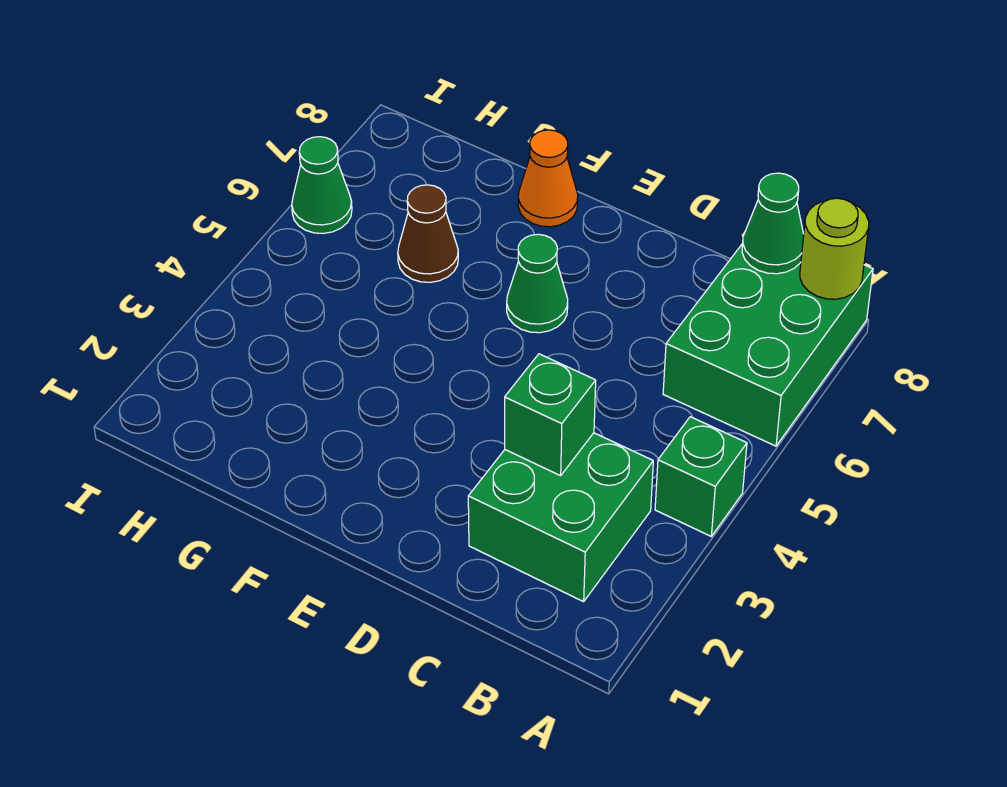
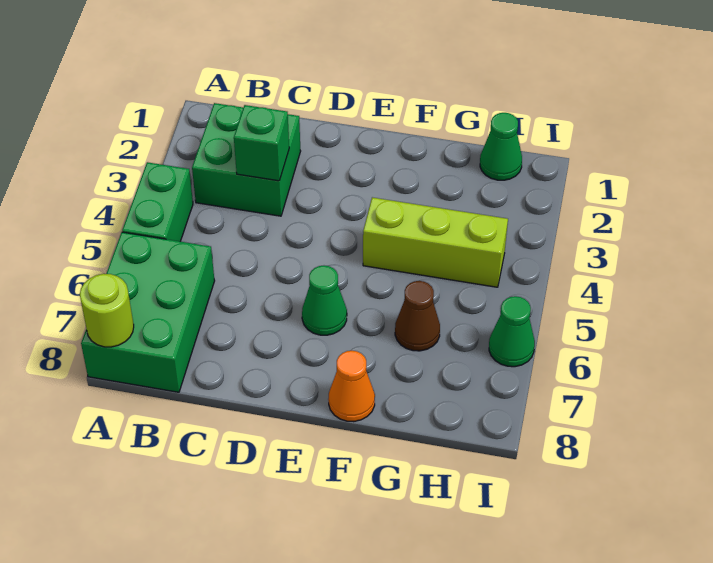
green 1x1 brick [655,417,747,536] -> green 1x2 brick [122,162,193,241]
green 1x1 cone [742,173,804,274] -> green 1x1 cone moved to [480,113,522,180]
none -> lime 1x3 brick [363,197,508,287]

